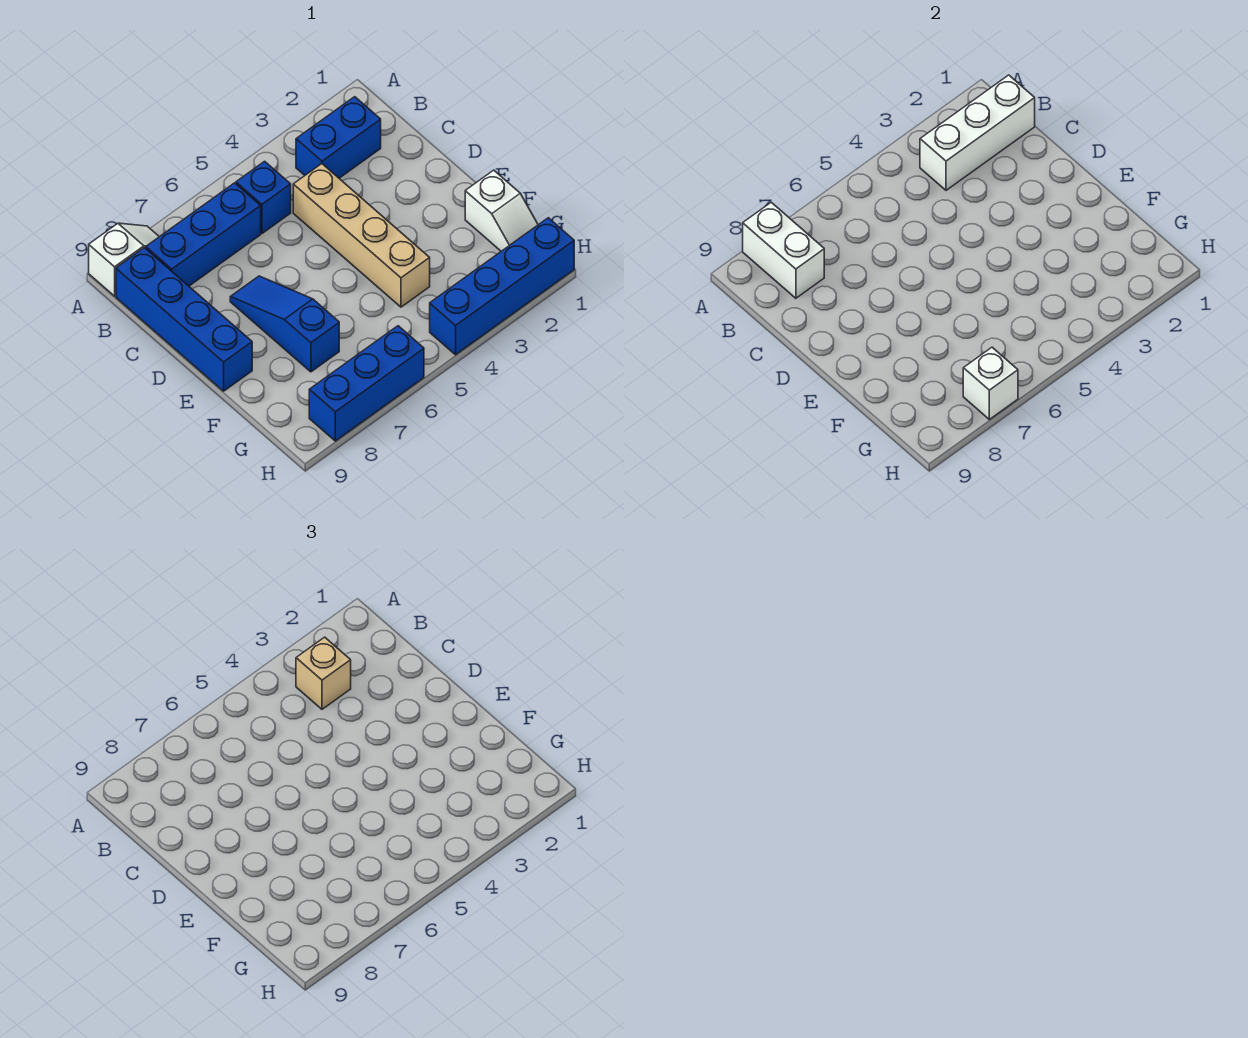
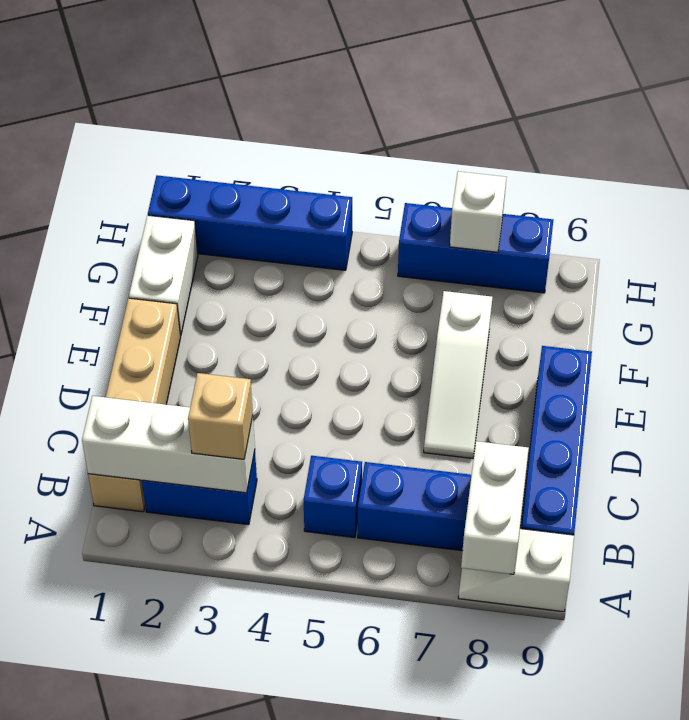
tan 1x4 brick [293,164,430,307] -> tan 1x4 brick moved to [88,298,181,512]
blue 1x3 slope [230,276,339,372] -> white 1x3 slope [424,291,492,459]
white 1x2 slope [465,170,538,251] -> white 1x2 brick [129,215,198,336]

